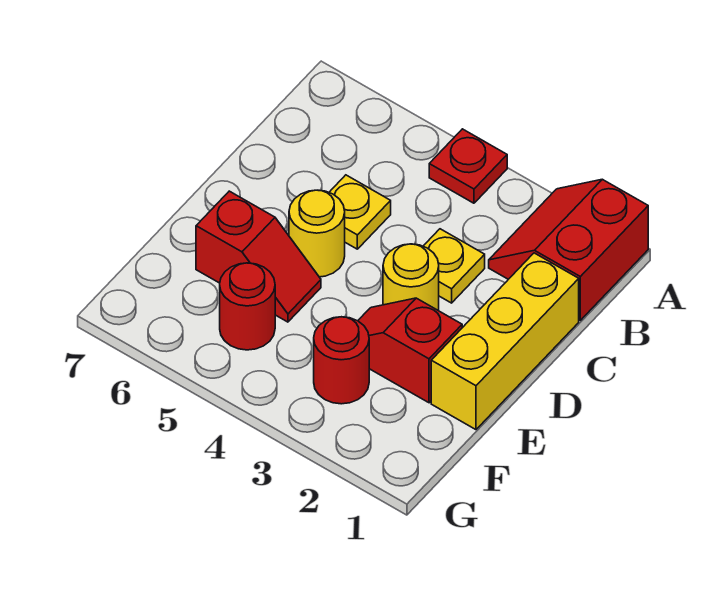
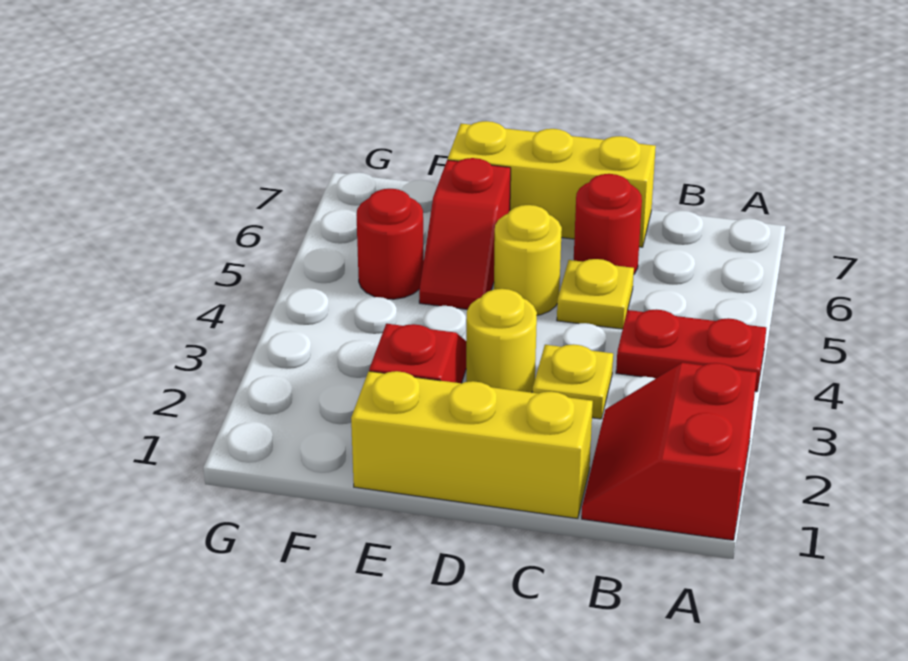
red 2x2 slope [489,179,648,320] -> red 2x2 slope turned to [582,363,757,540]
red 1x1 plate [429,129,507,203] -> red 1x2 plate [616,309,766,392]
none -> yellow 1x3 brick [448,121,656,247]
red 1x1 round brick [314,317,369,404] -> red 1x1 round brick moved to [574,174,642,274]

